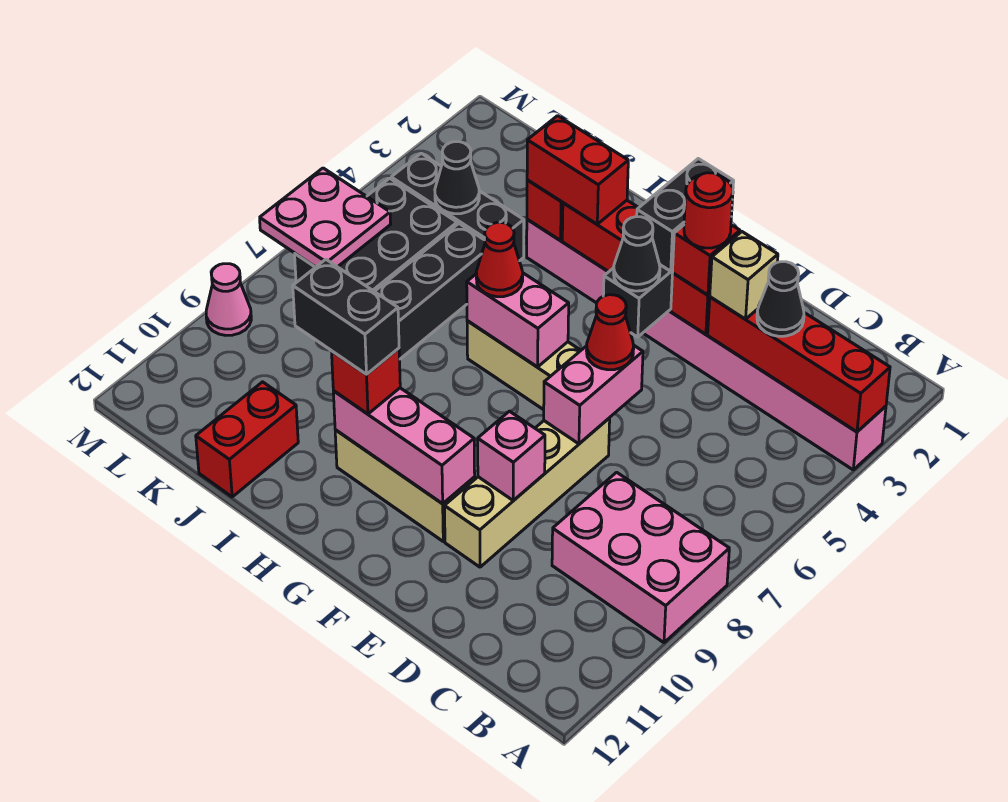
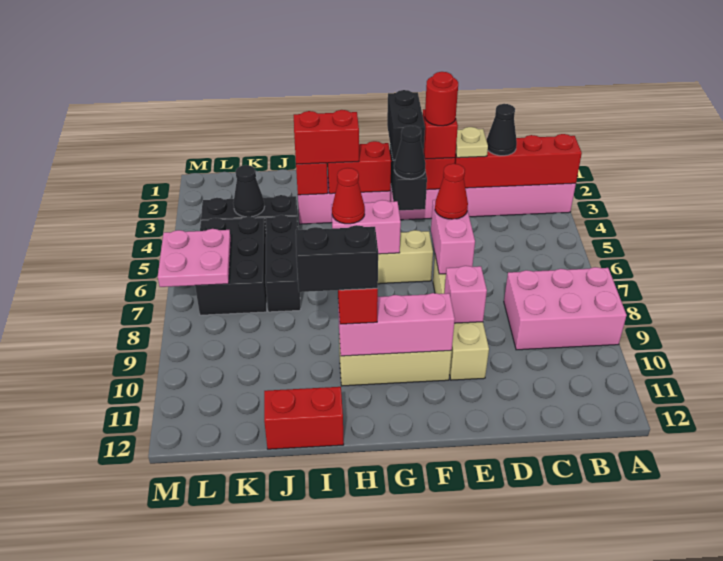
tan 1x1 brick [710,232,778,319] -> tan 1x1 plate [456,127,488,158]
red 1x2 brick [196,382,298,497] -> red 1x2 brick turned to [264,387,344,449]
pink 1x1 cone [206,264,251,335] -> none

